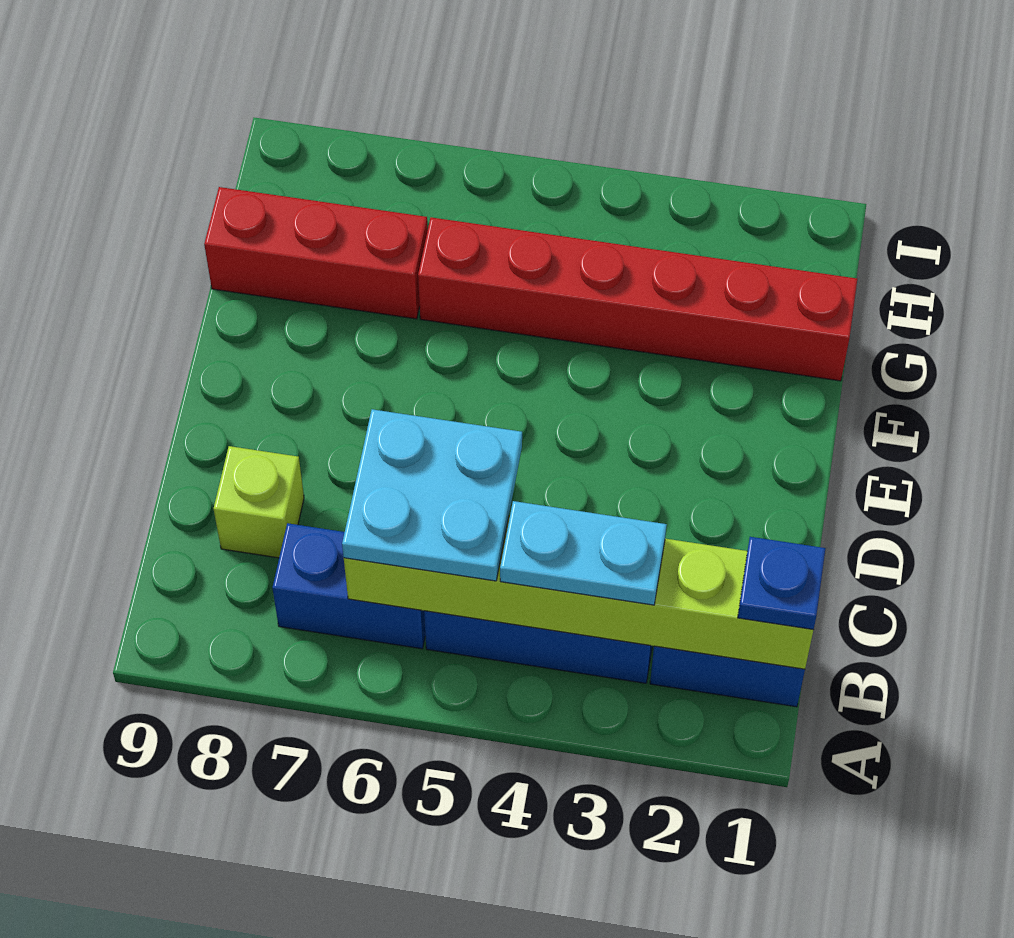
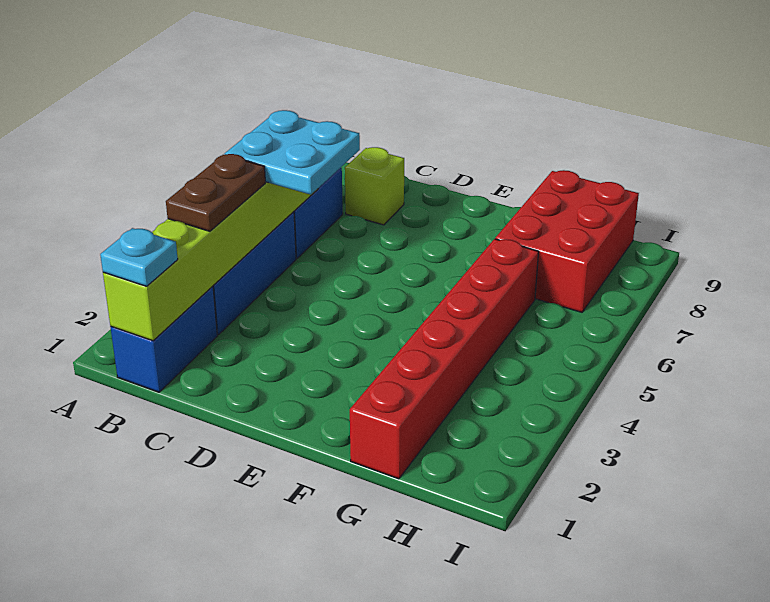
blue 1x1 plate [738,537,826,630] -> cyan 1x1 plate [100,228,178,286]
cyan 1x2 plate [500,501,667,605] -> brown 1x2 plate [166,154,265,231]
red 1x3 brick [204,187,428,319] -> red 2x3 brick [495,170,639,312]

